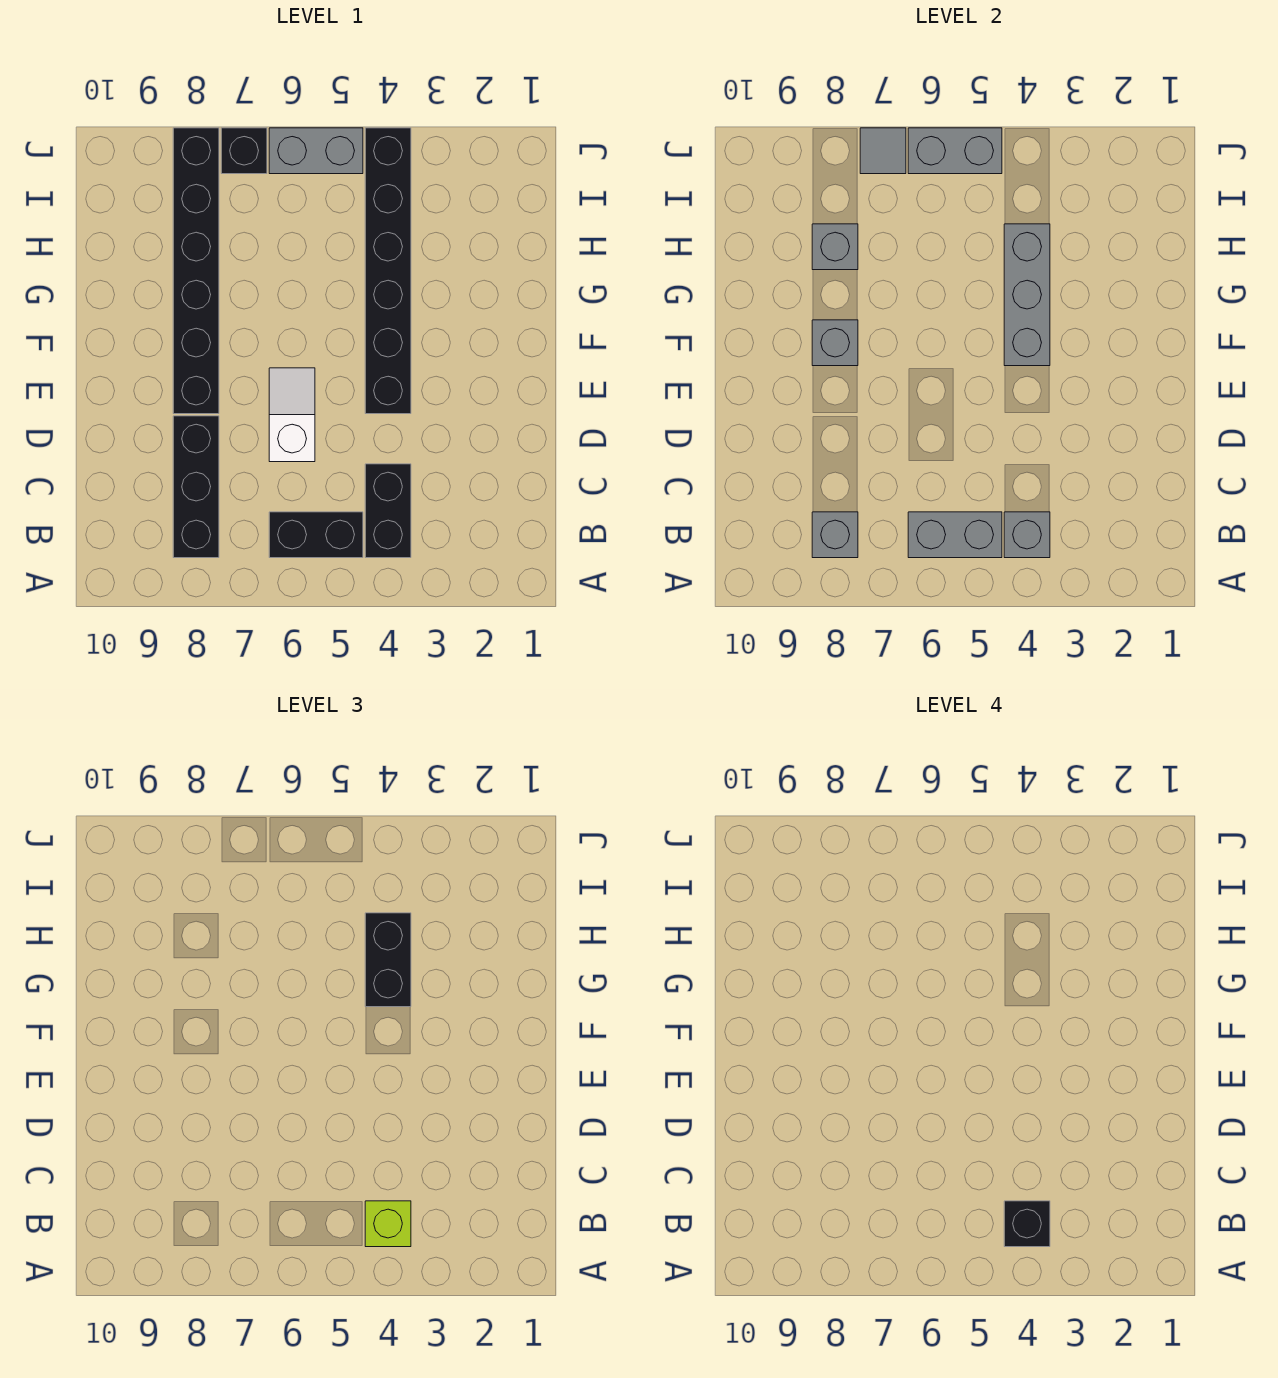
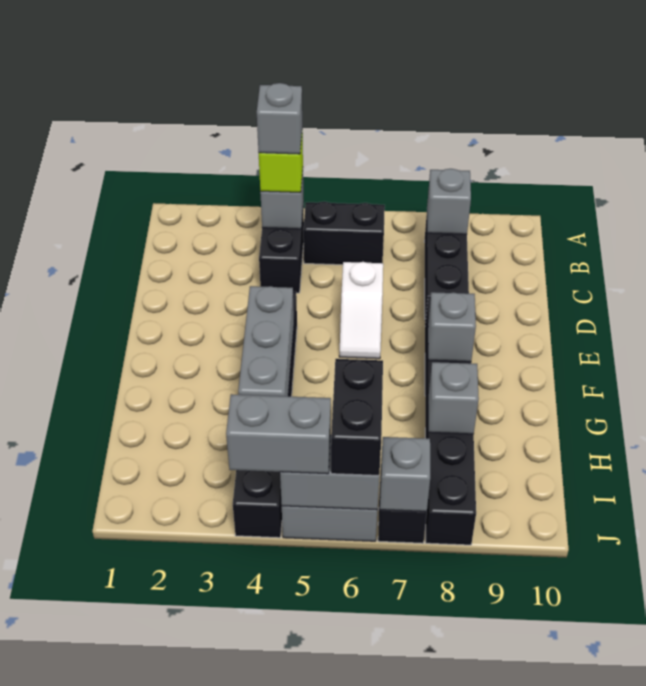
black 1x1 brick [1004,1201,1050,1247] -> grey 1x1 brick [257,83,302,154]
grey 1x2 brick [908,512,1002,558] -> grey 1x2 brick moved to [226,394,331,474]
black 1x2 brick [365,913,411,1007] -> black 1x2 brick moved to [331,359,383,475]
grey 1x1 tile [860,128,906,174] -> grey 1x1 brick [380,437,430,512]

